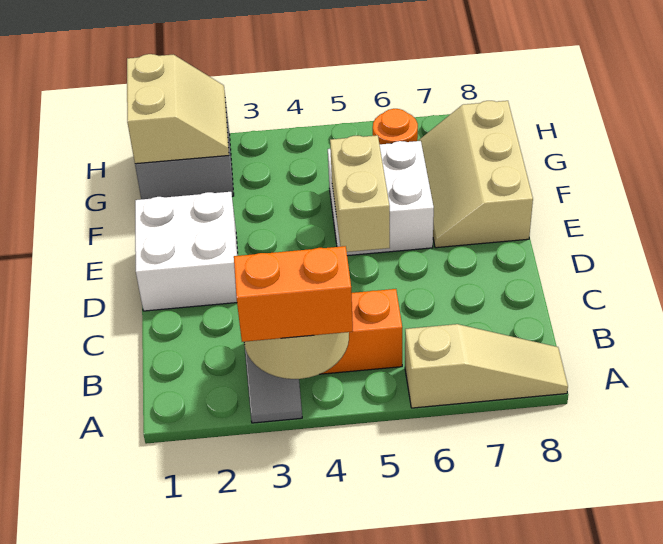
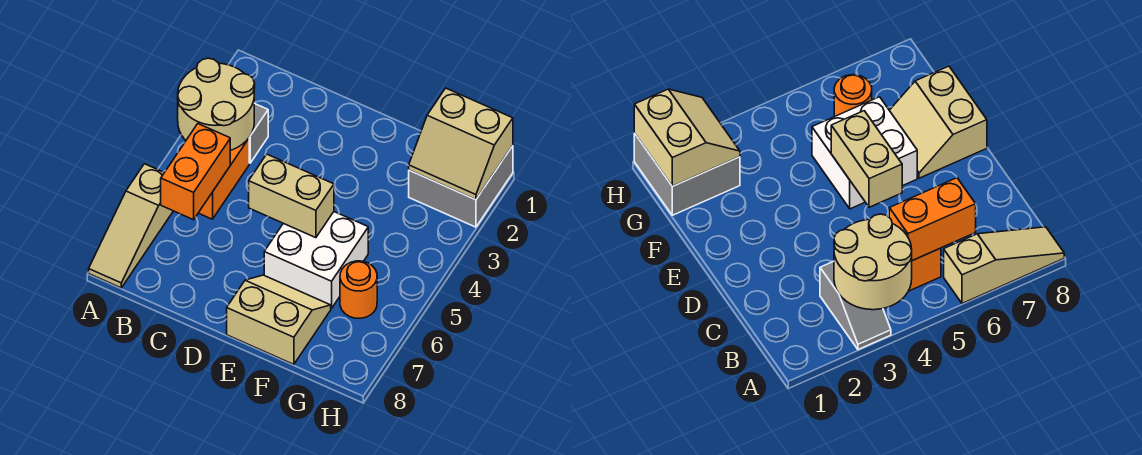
orange 1x2 brick [234,246,353,342] -> orange 1x2 brick moved to [161,124,230,220]
white 2x2 brick [135,192,238,311] -> none
tan 2x3 slope [418,101,533,248] -> tan 2x2 slope [227,275,331,365]

